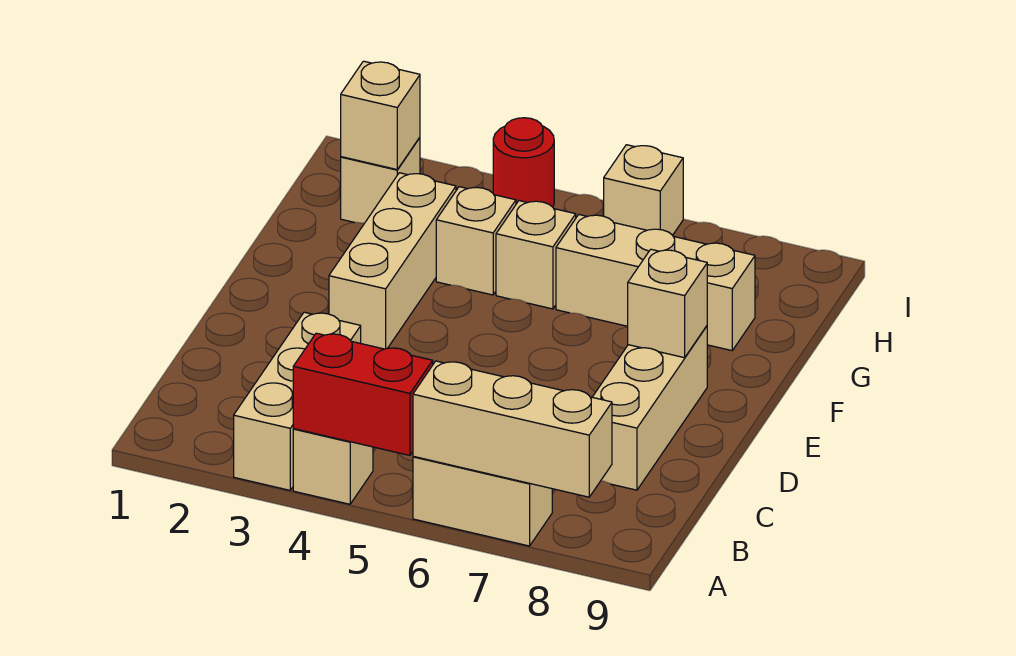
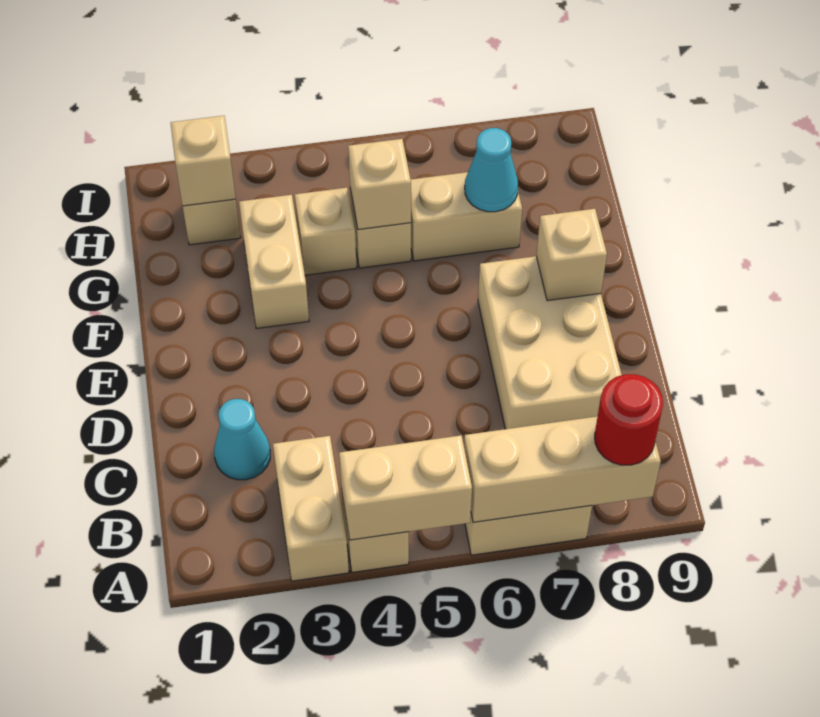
tan 1x3 brick [234,312,361,490] -> tan 1x2 brick [273,436,349,581]
red 1x2 brick [293,333,433,455] -> tan 1x2 brick [339,435,472,540]
none -> cyan 1x1 cone [214,399,270,480]
tan 1x3 brick [593,326,707,490] -> tan 2x3 brick [478,256,622,429]
tan 1x3 brick [329,173,456,349] -> tan 1x2 brick [239,195,309,329]
tan 1x3 brick [556,215,755,351] -> tan 1x2 brick [411,172,522,261]
none -> cyan 1x1 cone [465,128,518,212]
red 1x1 round brick [493,118,554,207] -> red 1x1 round brick moved to [595,374,663,465]
tan 1x1 brick [604,145,683,235] -> tan 1x1 brick moved to [348,139,411,229]

